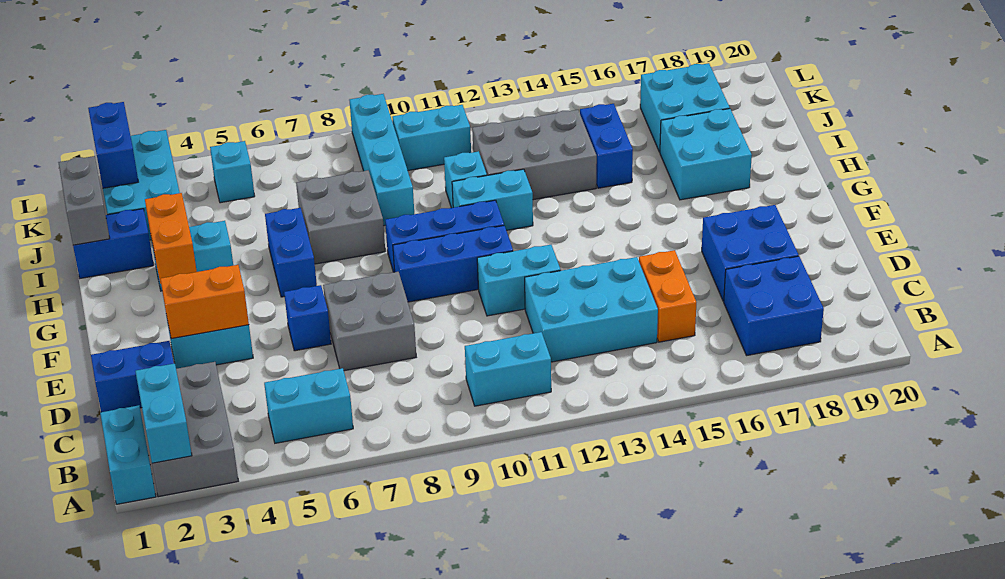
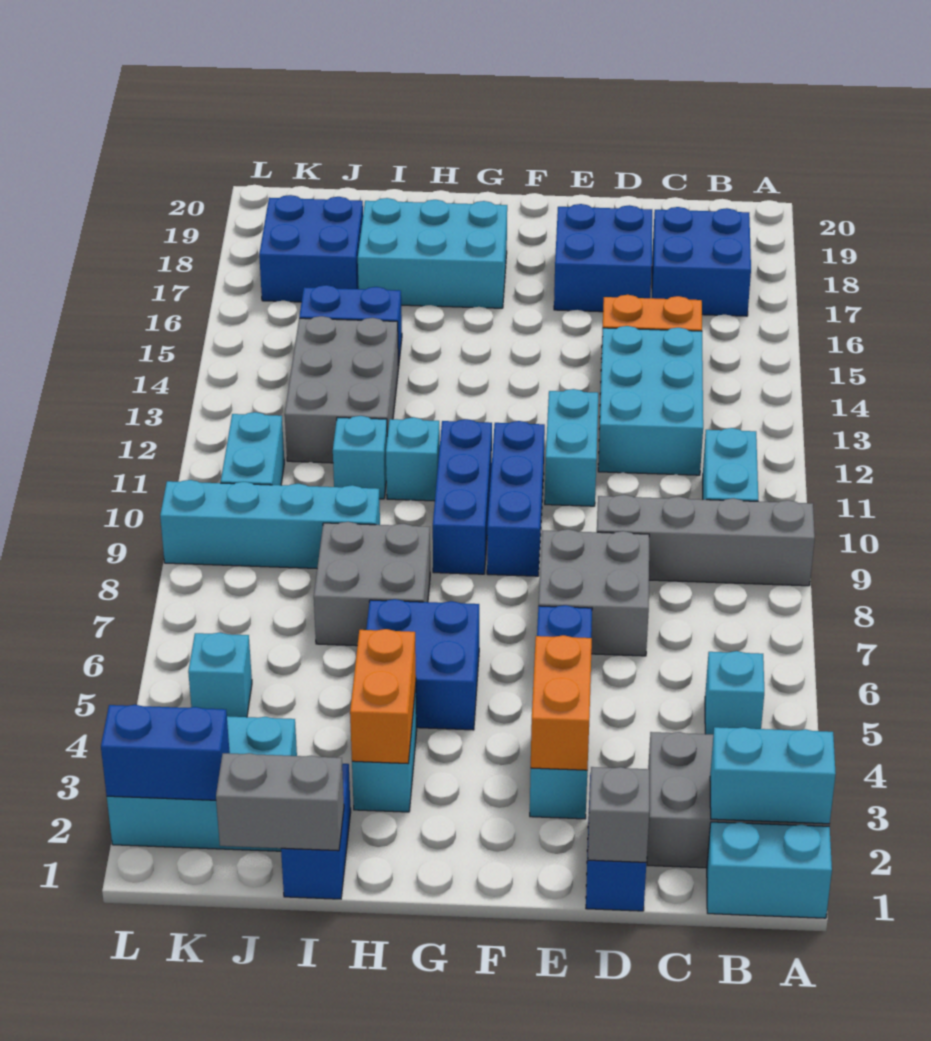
none -> grey 1x4 brick [597,495,815,586]
cyan 1x2 brick [264,368,353,443] -> cyan 1x1 brick [705,651,764,734]
none -> grey 1x1 brick [588,767,650,862]
orange 1x2 brick [145,193,197,284] -> orange 1x2 brick turned to [350,629,416,764]
blue 1x2 brick [265,208,317,297] -> blue 2x2 brick [366,599,479,730]
cyan 1x2 brick [452,169,533,230] -> cyan 1x1 brick [386,417,440,501]
cyan 2x2 brick [660,109,752,200] -> cyan 2x3 brick [358,198,507,308]
cyan 2x2 brick [640,63,730,152] -> blue 2x2 brick [259,195,363,302]

